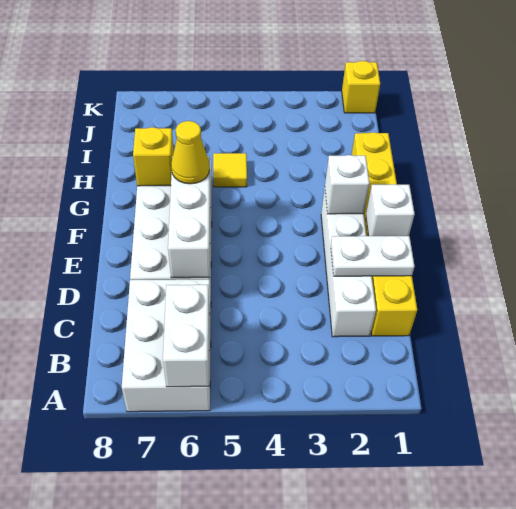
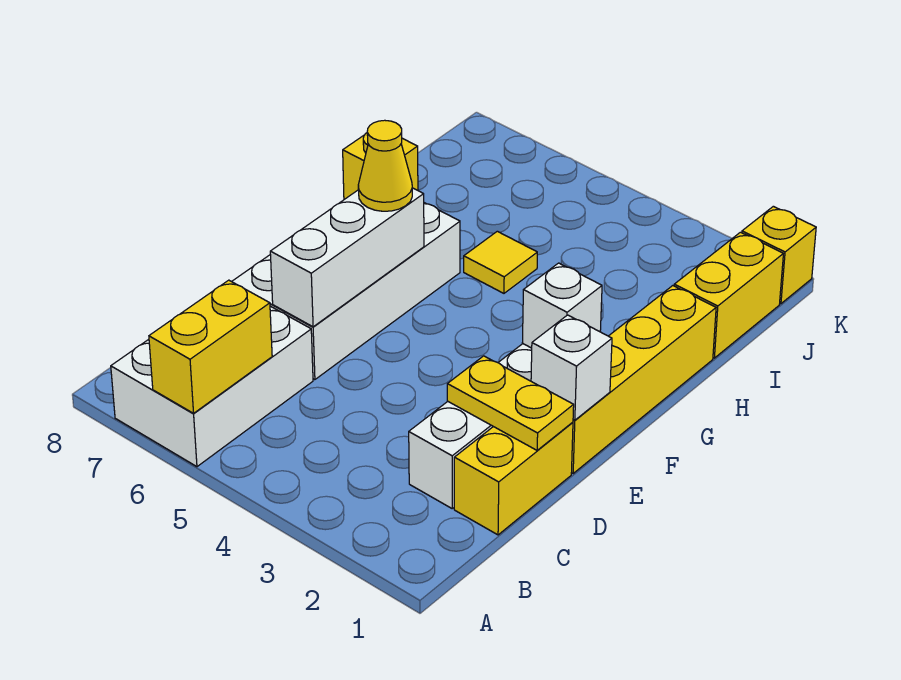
white 1x2 brick [163,285,210,387] -> yellow 1x2 brick [149,280,272,413]
white 1x2 plate [331,236,415,276] -> yellow 1x2 plate [447,356,574,450]
none -> yellow 1x2 brick [674,232,783,358]

